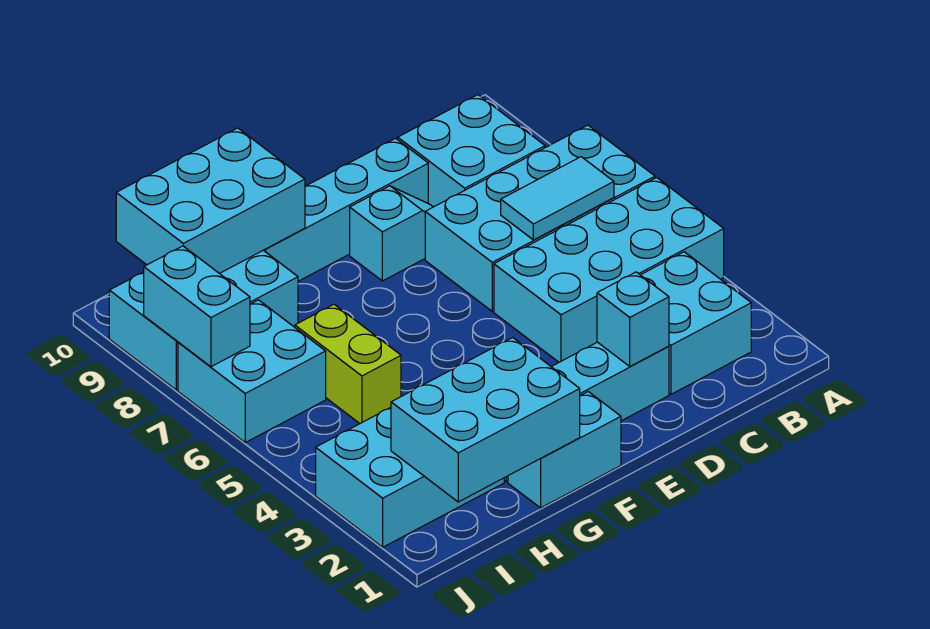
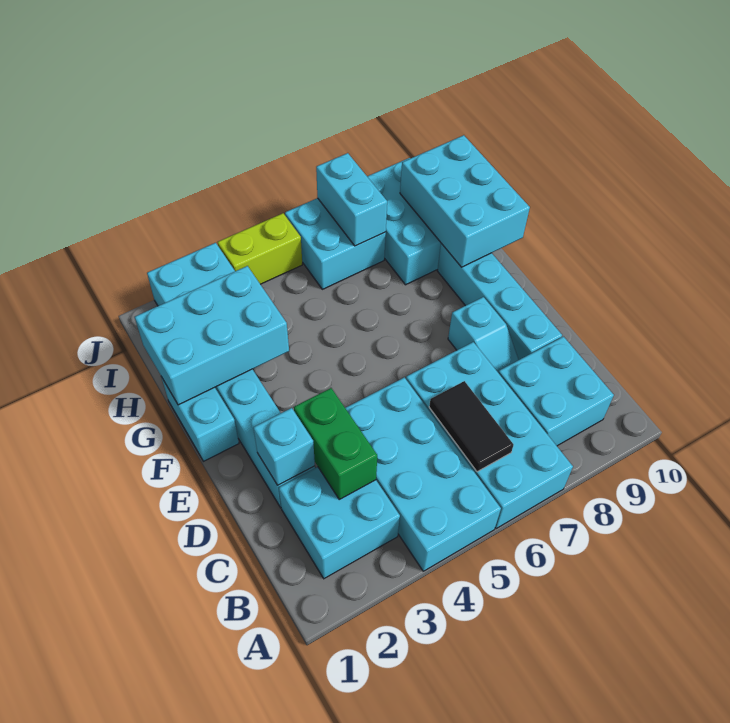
cyan 1x2 tile [501,157,614,240] -> black 1x2 tile [429,381,514,472]
none -> green 1x2 brick [294,388,377,499]
cyan 2x3 brick [391,337,580,502] -> cyan 2x3 brick turned to [135,266,289,405]
lime 1x2 brick [295,304,401,423] -> lime 1x2 brick moved to [218,213,302,284]
cyan 1x2 brick [144,246,250,367] -> cyan 1x2 brick turned to [316,153,387,246]

